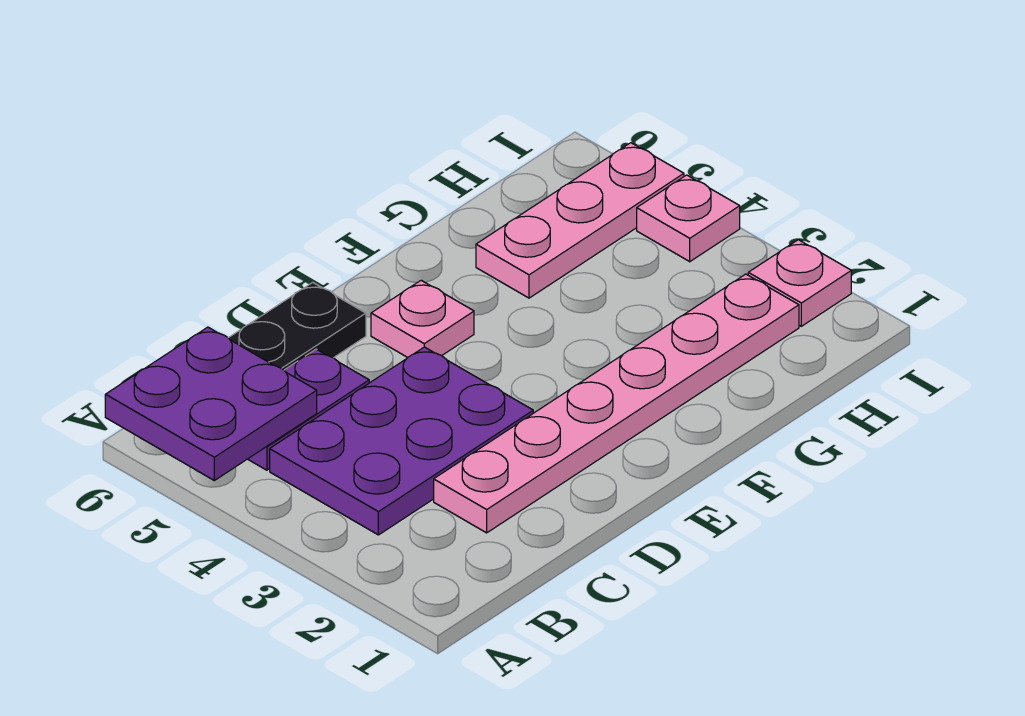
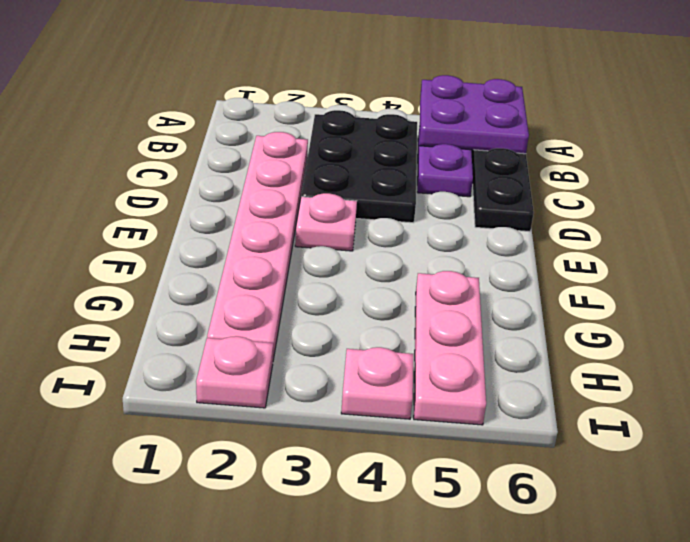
purple 2x3 plate [270,347,533,535] -> black 2x3 plate [301,110,417,223]
pink 1x1 plate [371,280,474,358] -> pink 1x1 plate moved to [295,193,357,251]

